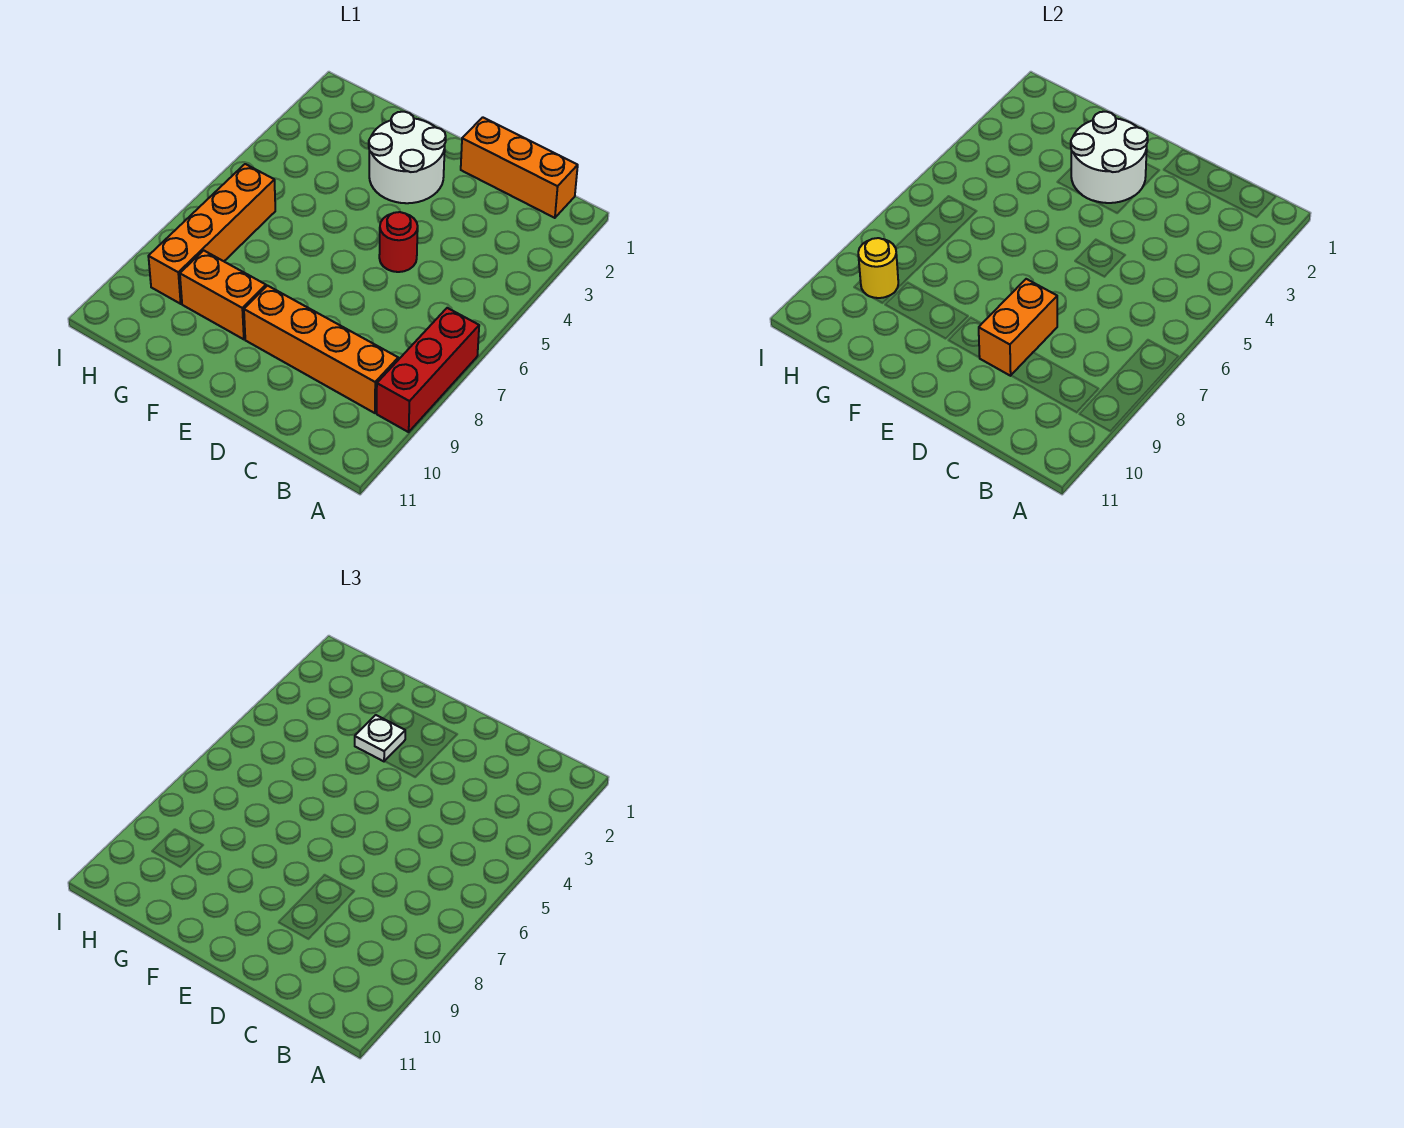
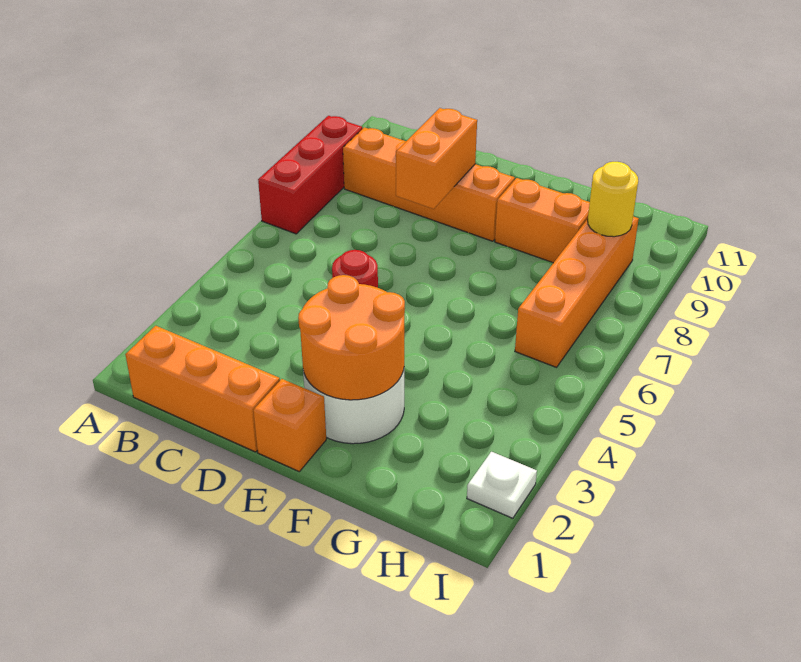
none -> orange 1x1 brick [253,379,326,471]
white 2x2 round brick [1071,112,1148,203] -> orange 2x2 round brick [298,275,405,400]
white 1x1 plate [355,715,405,761] -> white 1x1 plate moved to [467,452,537,518]

